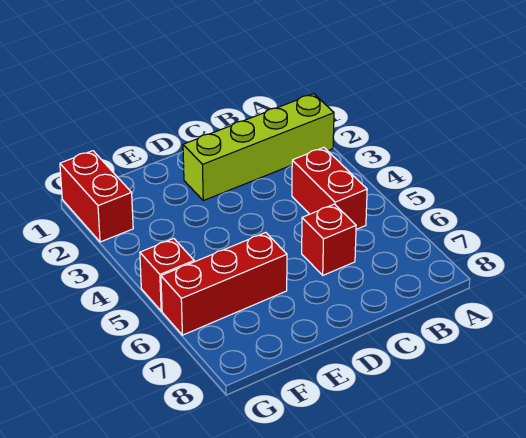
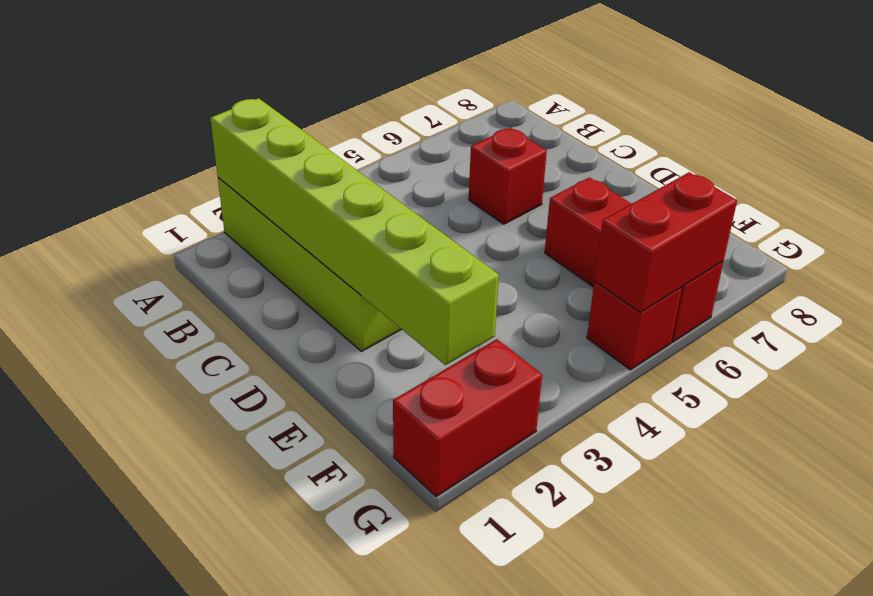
none -> lime 1x6 brick [210,98,499,365]
red 1x2 brick [292,147,367,229] -> red 1x2 brick moved to [595,172,737,313]

